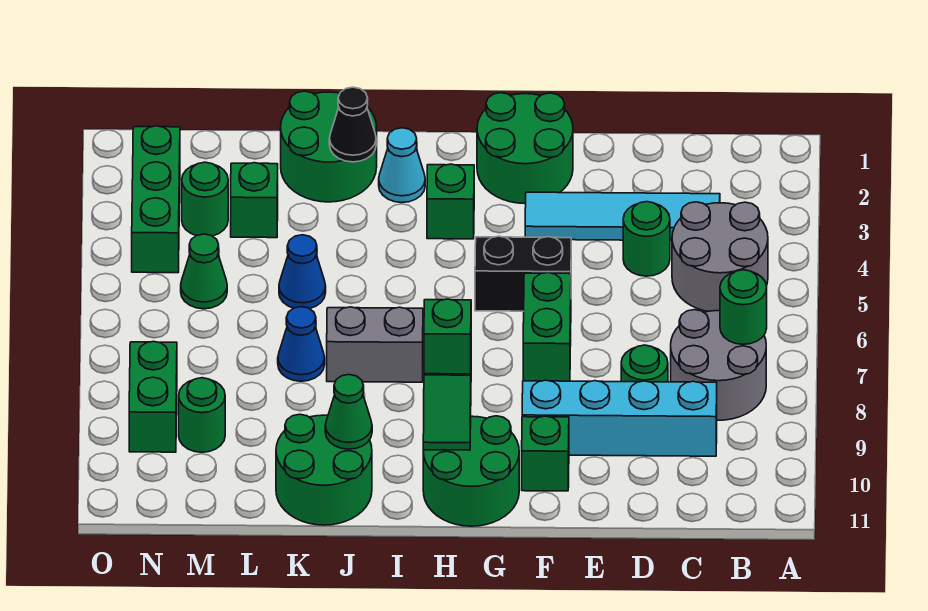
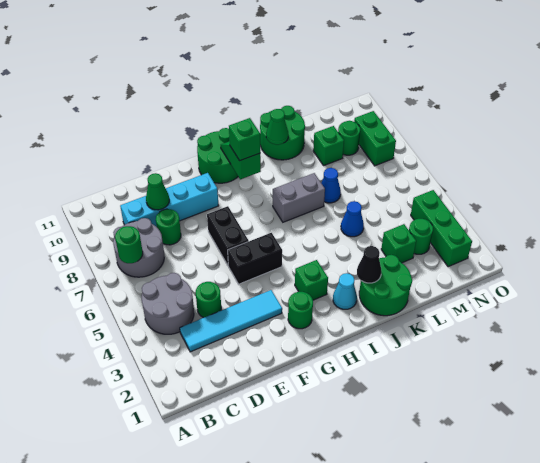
green 2x2 round brick [477,93,573,204] -> green 1x1 round brick [288,292,313,329]
green 1x2 brick [523,273,571,381] -> black 1x2 brick [207,206,249,265]
green 1x1 brick [522,416,569,491] -> green 1x1 brick moved to [313,126,344,165]
green 1x1 cone [181,234,227,309] -> green 1x1 cone moved to [146,173,169,210]

